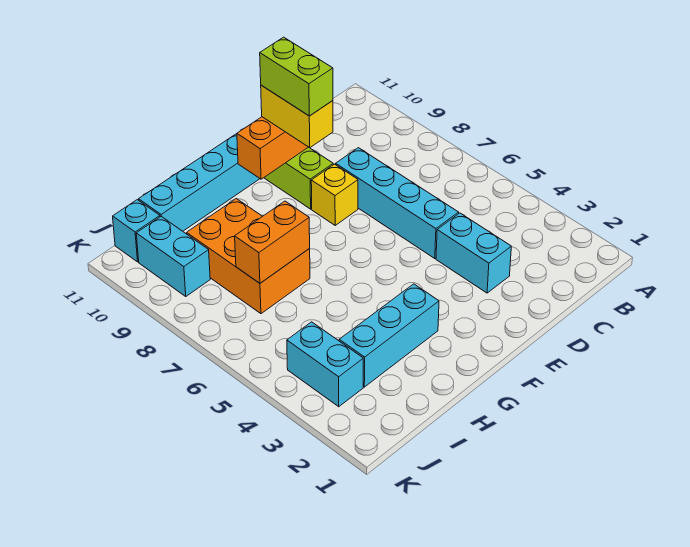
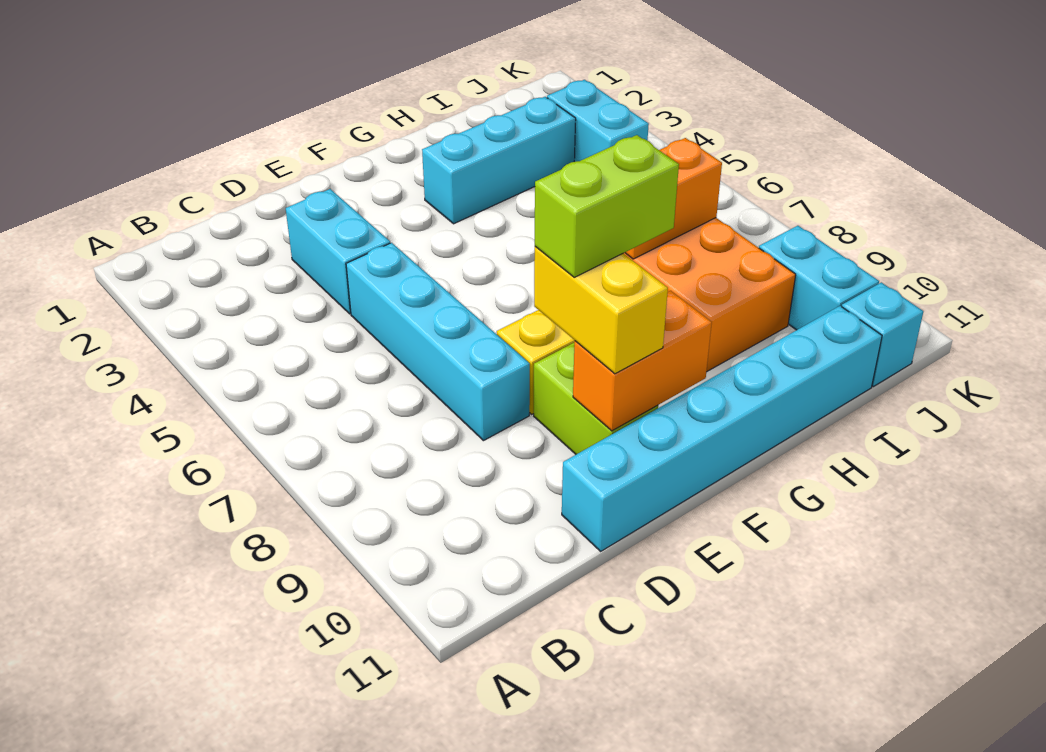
lime 1x2 brick [260,37,333,116] -> lime 1x2 brick turned to [535,135,679,277]

